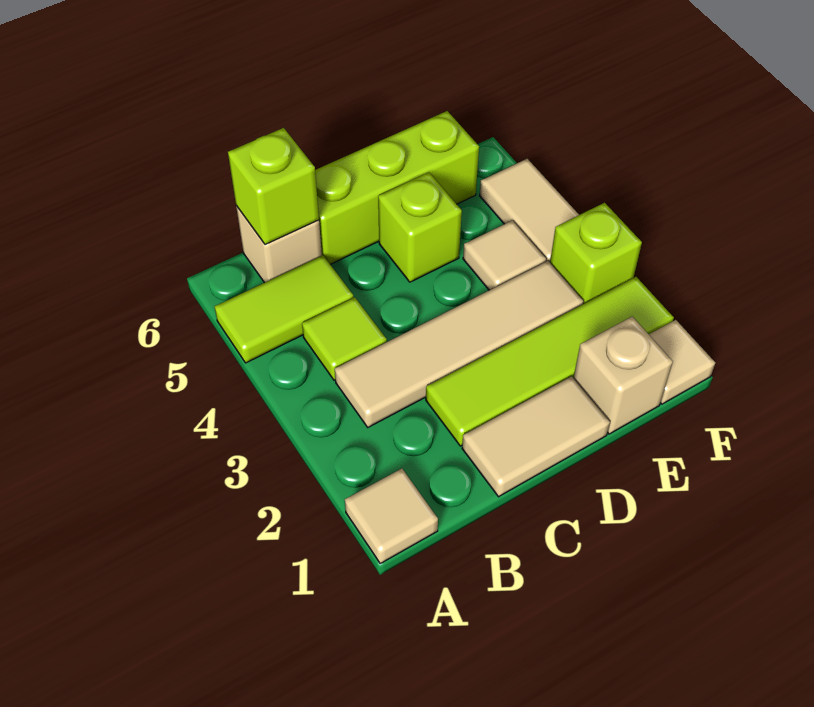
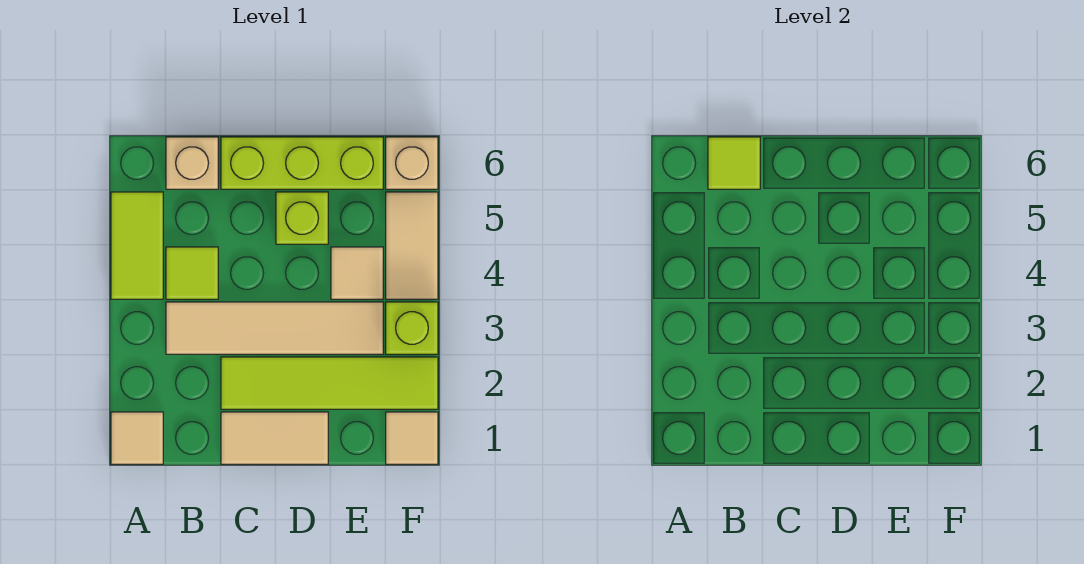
lime 1x2 tile [214,255,354,363] -> lime 1x2 tile turned to [111,192,163,299]
lime 1x1 brick [228,128,319,245] -> lime 1x1 tile [708,137,760,189]
tan 1x1 brick [573,317,673,434] -> tan 1x1 brick moved to [386,137,438,189]

